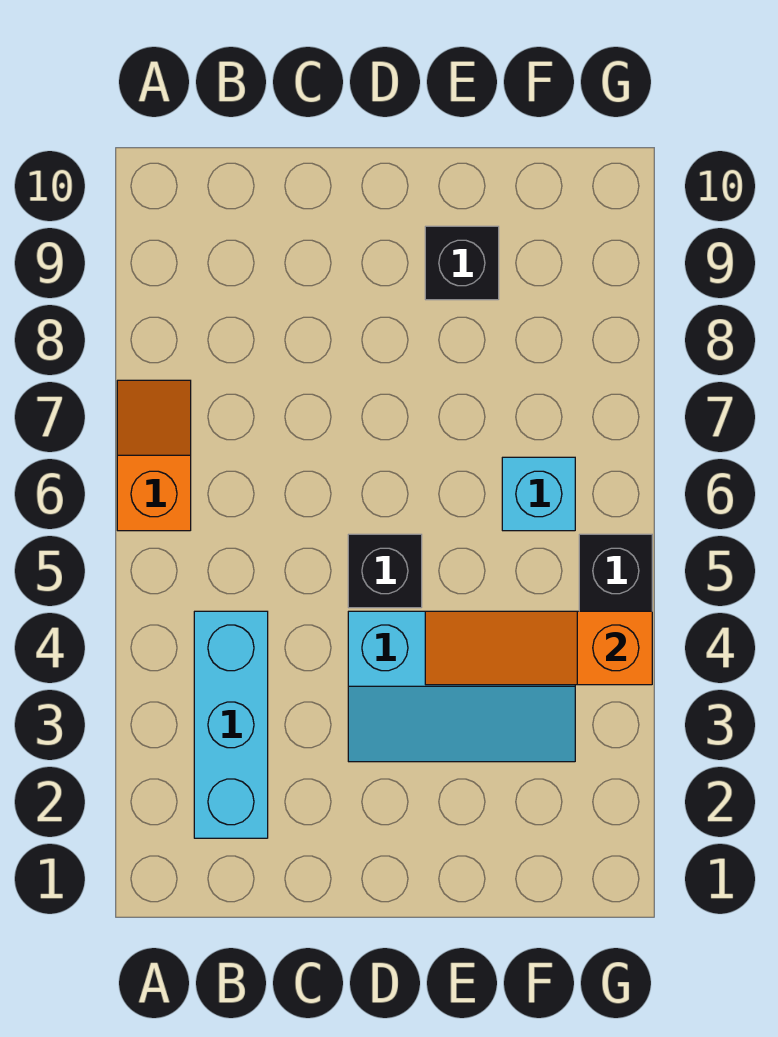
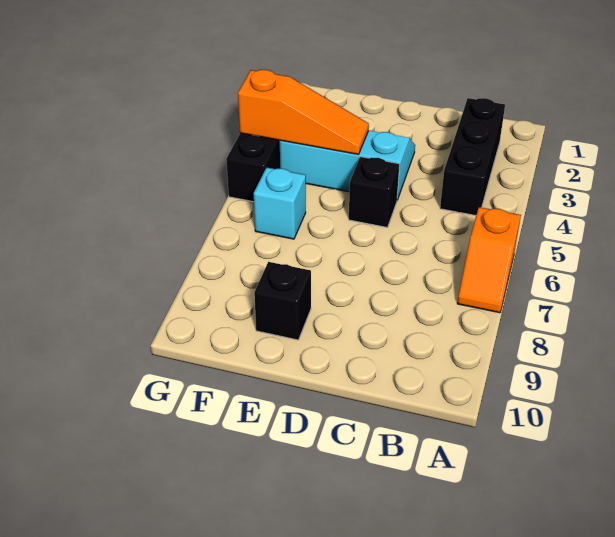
cyan 1x3 brick [194,611,268,838] -> black 1x3 brick [440,98,505,216]

